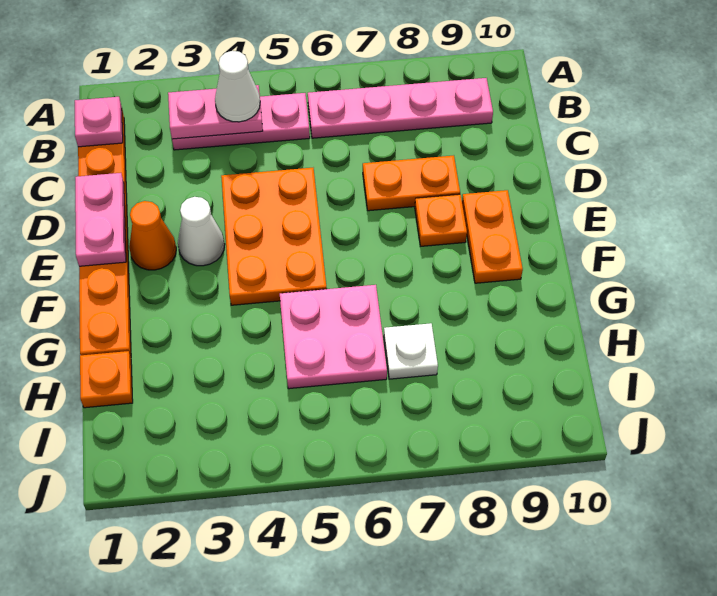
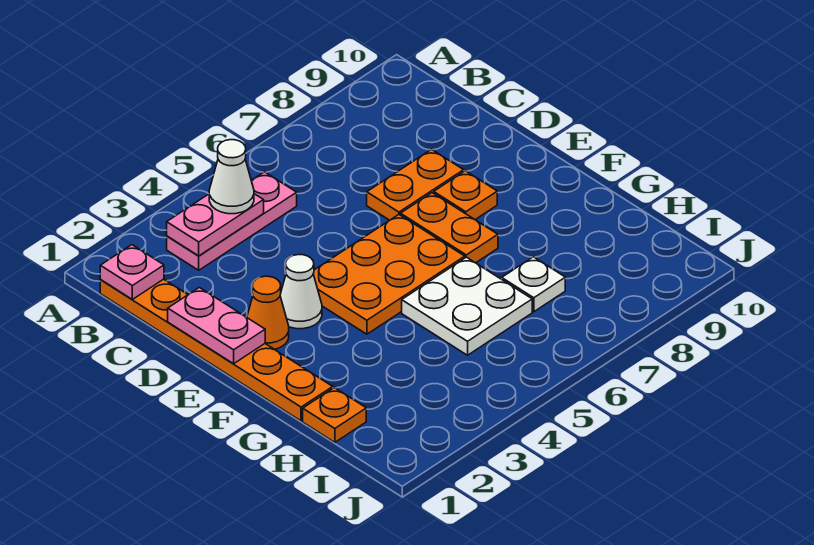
pink 1x4 plate [308,78,493,138] -> none
orange 2x3 plate [221,168,327,305] -> orange 2x3 plate turned to [313,215,465,334]
orange 1x2 plate [462,190,523,283] -> orange 1x2 plate moved to [401,193,498,263]
pink 2x2 plate [280,285,387,389] -> white 2x2 plate [402,257,532,355]

